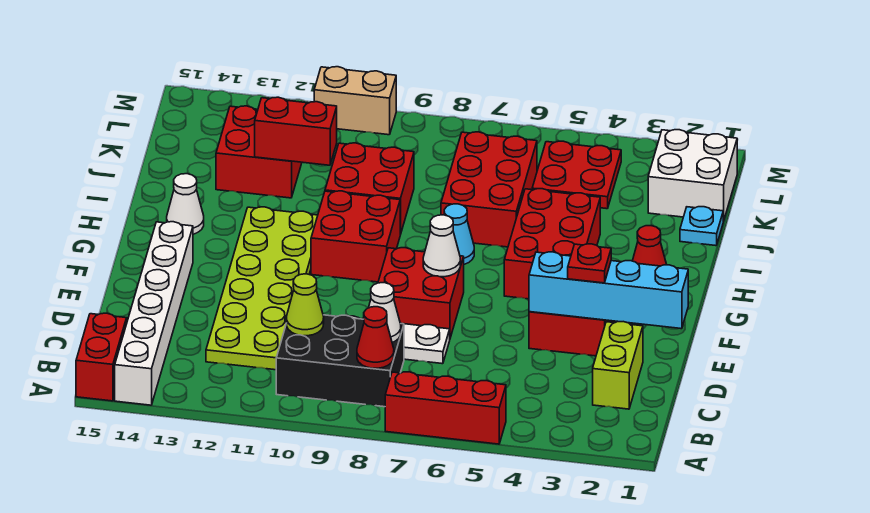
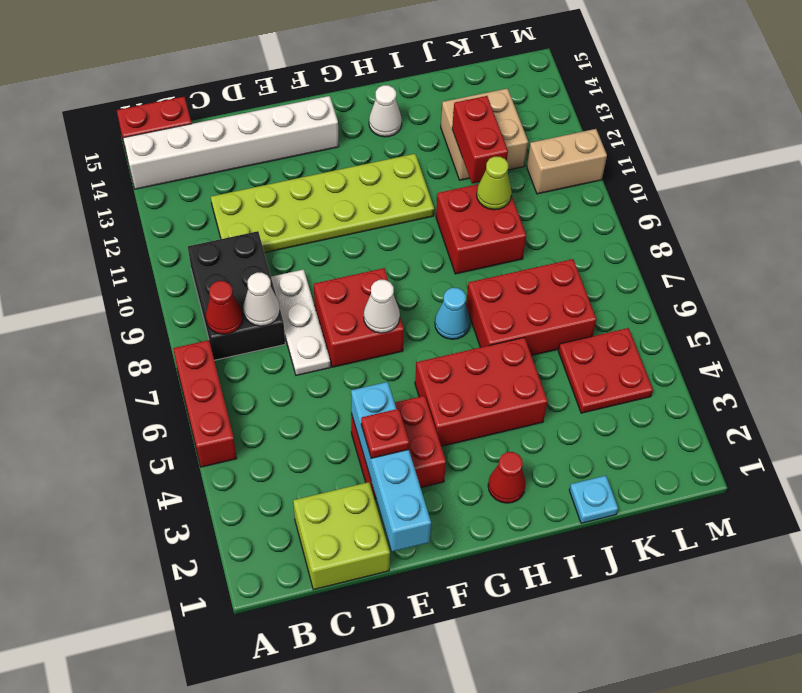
lime 1x2 brick [593,322,643,409] -> lime 2x2 brick [293,482,390,590]
lime 1x1 cone [287,274,324,336] -> lime 1x1 cone moved to [477,157,512,210]
red 2x2 brick [311,191,400,282] -> none
red 2x2 brick [216,106,302,198] -> tan 2x2 brick [441,88,528,180]
white 2x2 brick [648,130,737,221] -> none
tan 1x2 brick [314,67,396,135] -> tan 1x2 brick turned to [527,129,607,194]

